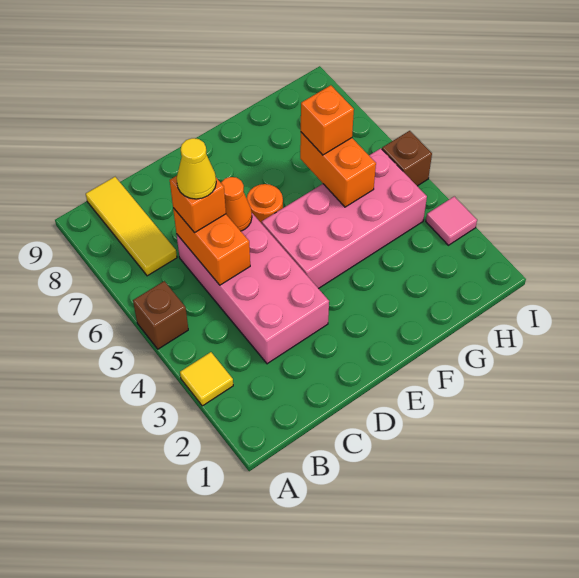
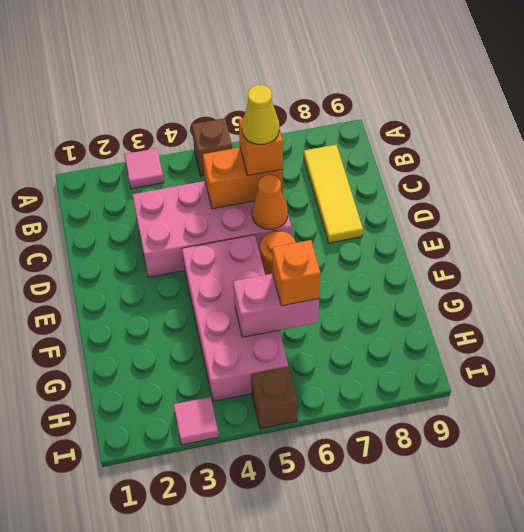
yellow 1x1 tile [180,352,233,406] -> pink 1x1 tile [124,148,164,189]
yellow 1x3 tile [86,177,177,276] -> yellow 1x3 tile turned to [304,145,363,243]
orange 1x2 brick [300,132,376,207] -> pink 1x2 brick [233,274,319,337]

